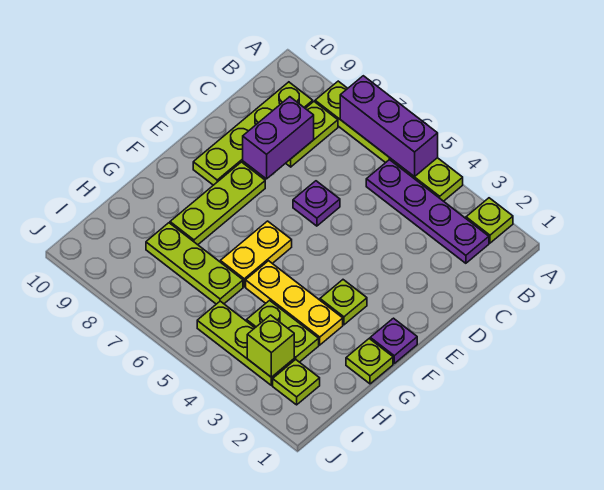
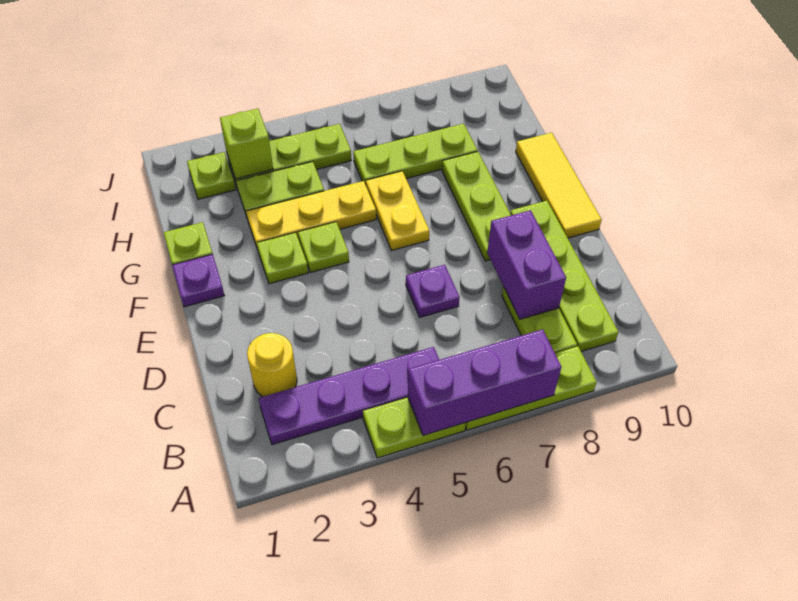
lime 1x1 plate [466,198,513,243] -> lime 1x1 plate moved to [298,222,349,272]
none -> yellow 1x1 round brick [247,333,297,397]
none -> yellow 1x3 tile [516,133,602,238]

